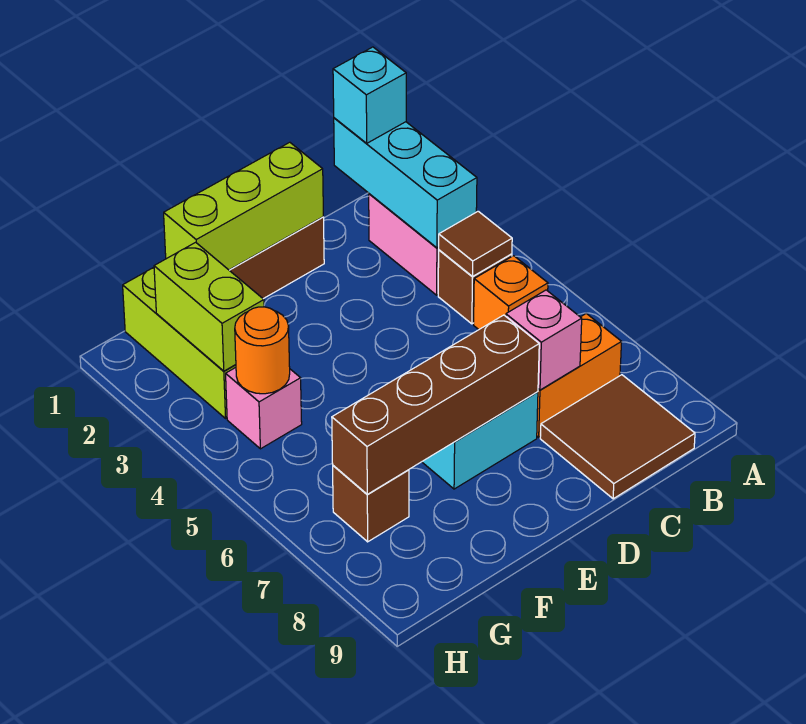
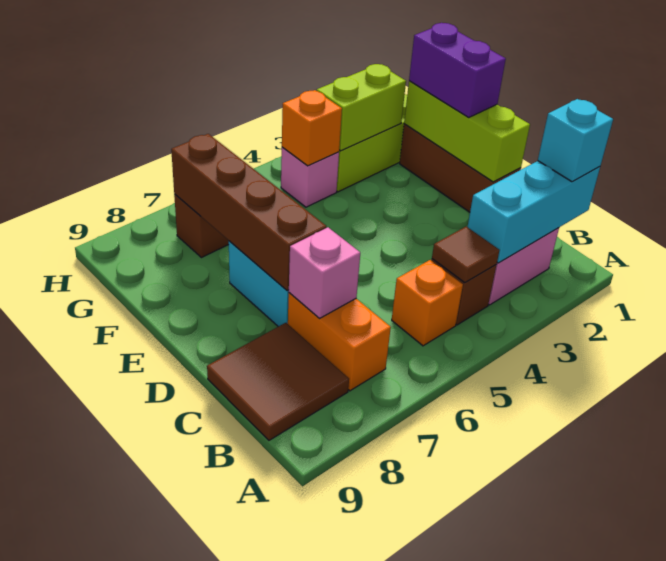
none -> purple 1x2 brick [409,23,506,118]
orange 1x1 round brick [235,307,290,394] -> orange 1x1 brick [282,90,342,166]

